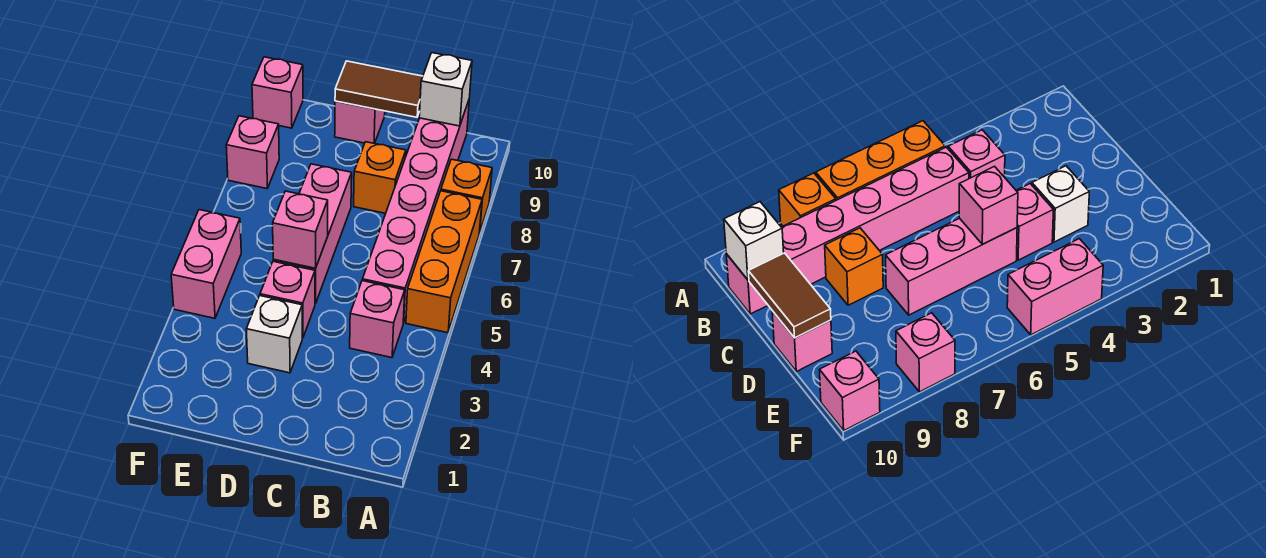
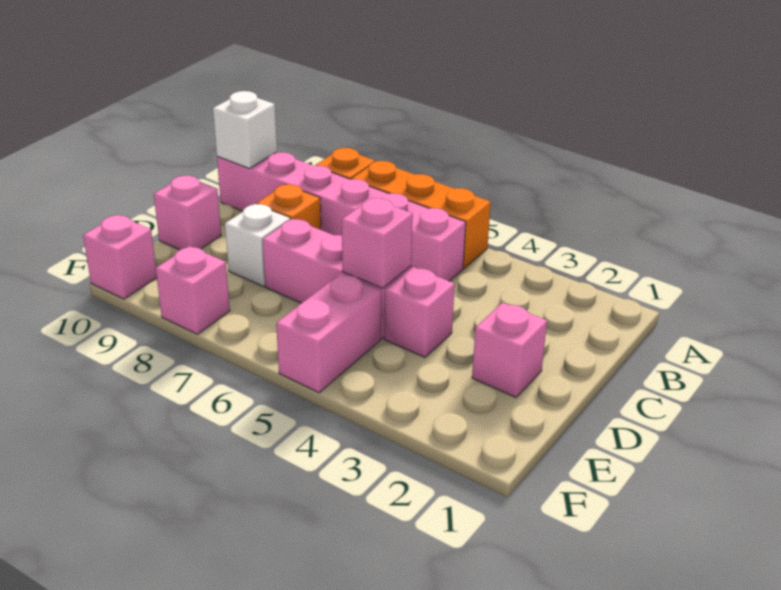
pink 1x1 brick [350,281,405,358] -> pink 1x1 brick moved to [472,303,547,397]
brown 1x2 tile [335,61,423,117] -> none
white 1x1 brick [246,296,302,373] -> white 1x1 brick moved to [225,204,291,286]
pink 1x2 brick [171,210,241,318] -> pink 1x2 brick turned to [276,274,381,393]

